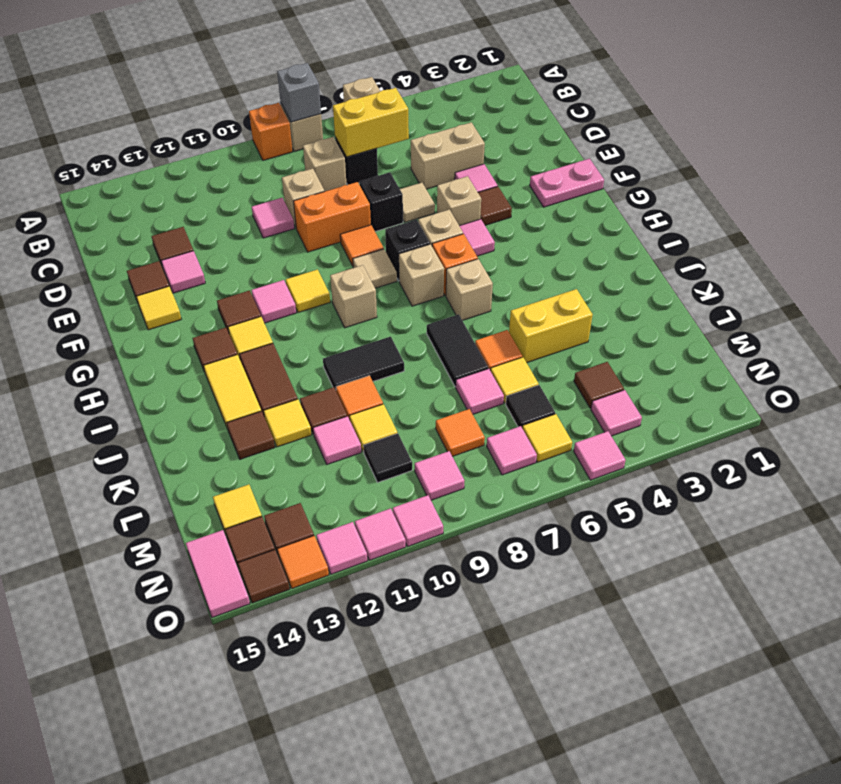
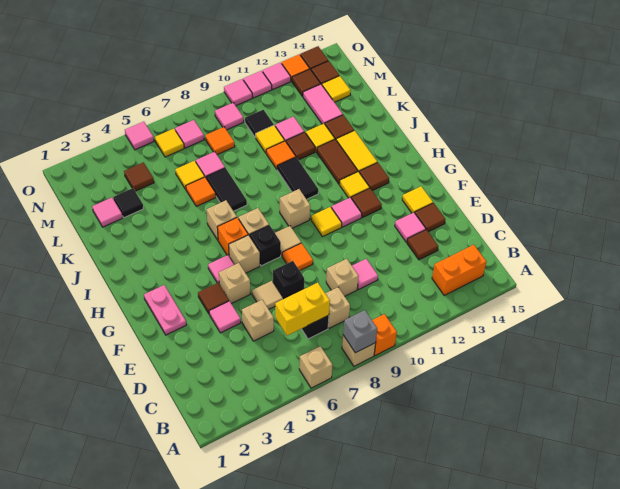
tan 1x2 brick [411,122,485,189] -> tan 1x1 brick [242,300,274,341]
orange 1x2 brick [294,182,371,252] -> orange 1x2 brick moved to [432,245,486,295]
pink 1x2 plate [530,159,604,207] -> pink 1x2 plate turned to [144,285,186,335]
black 1x2 tile [323,337,404,390] -> black 1x2 tile turned to [277,157,318,199]
yellow 1x2 brick [509,289,593,363] -> none
black 1x1 tile [506,385,555,427] -> black 1x1 tile moved to [113,188,143,218]
pink 1x1 tile [591,390,642,436] -> pink 1x1 tile moved to [92,198,123,227]
pink 1x2 tile [186,530,250,618] -> pink 1x2 tile moved to [303,84,343,124]

